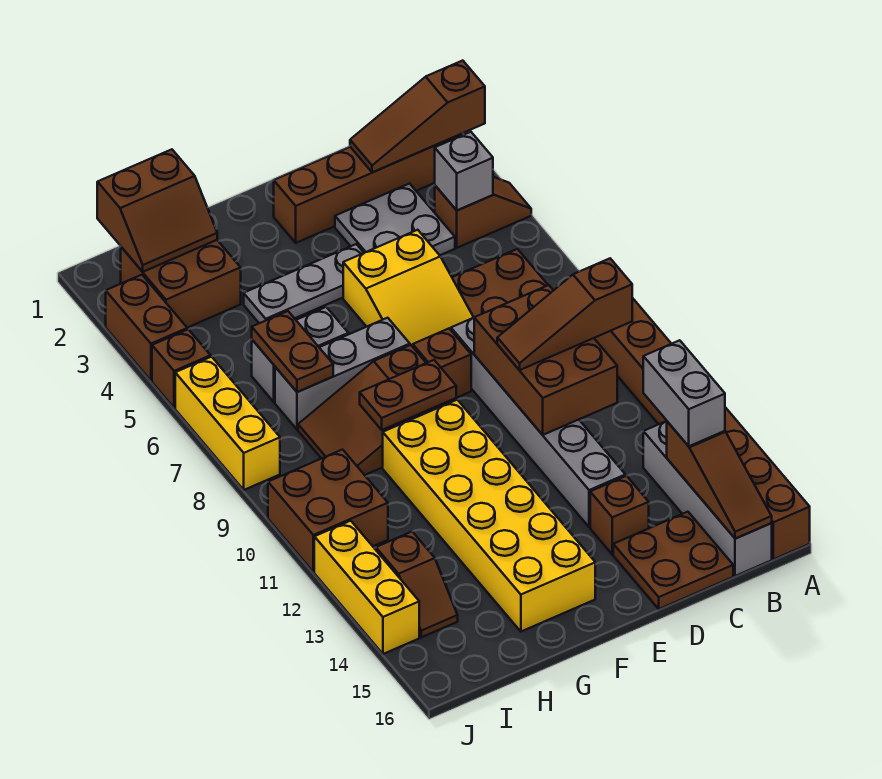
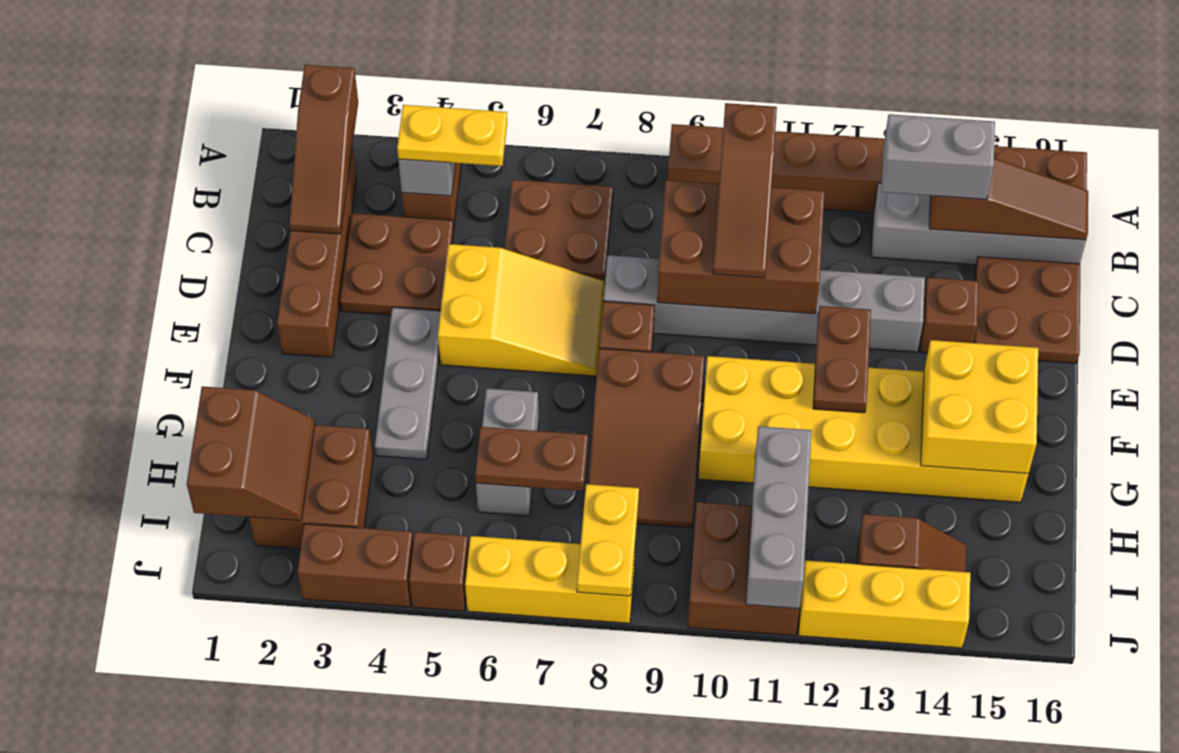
none -> yellow 1x2 plate [397,105,507,166]
grey 2x2 plate [335,184,455,255] -> brown 2x2 plate [340,213,454,315]
grey 1x3 brick [275,318,410,429] -> grey 1x3 brick moved to [746,426,812,609]
brown 1x2 plate [360,360,456,430] -> brown 1x2 plate moved to [813,306,871,413]
none -> yellow 2x2 brick [921,340,1038,473]
none -> yellow 1x2 plate [577,484,639,596]

